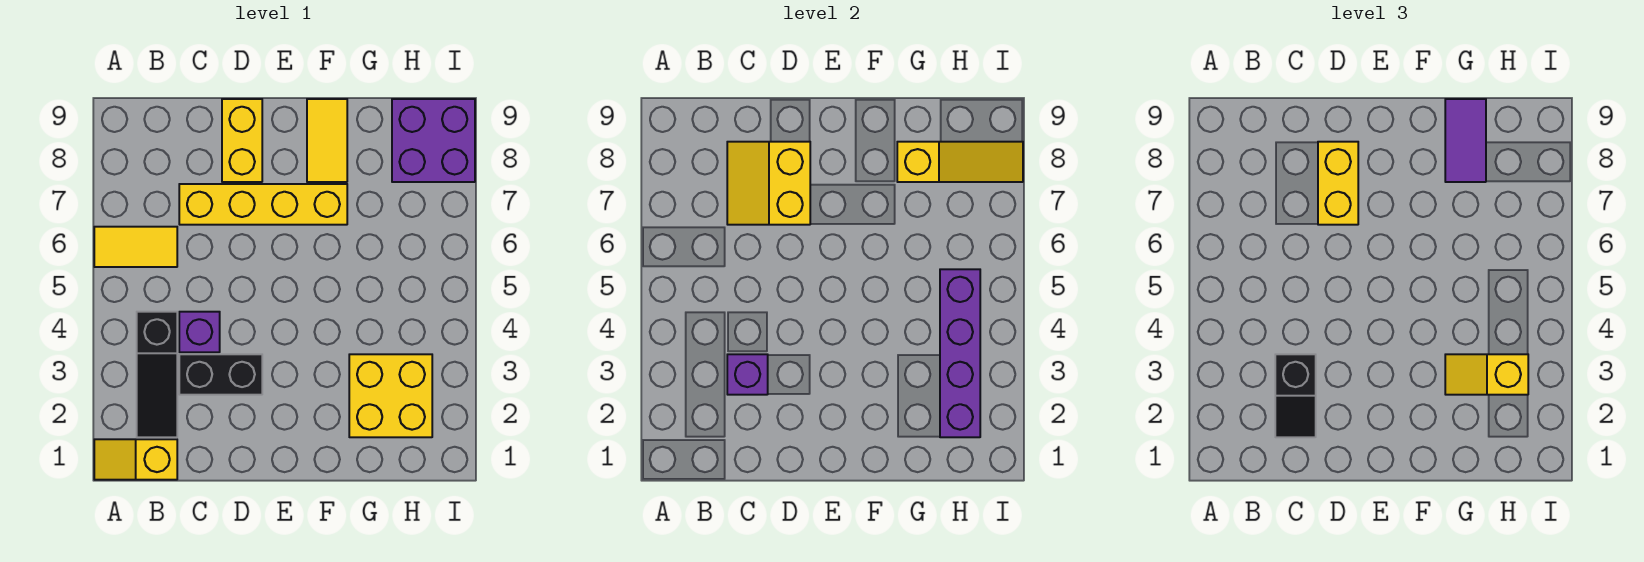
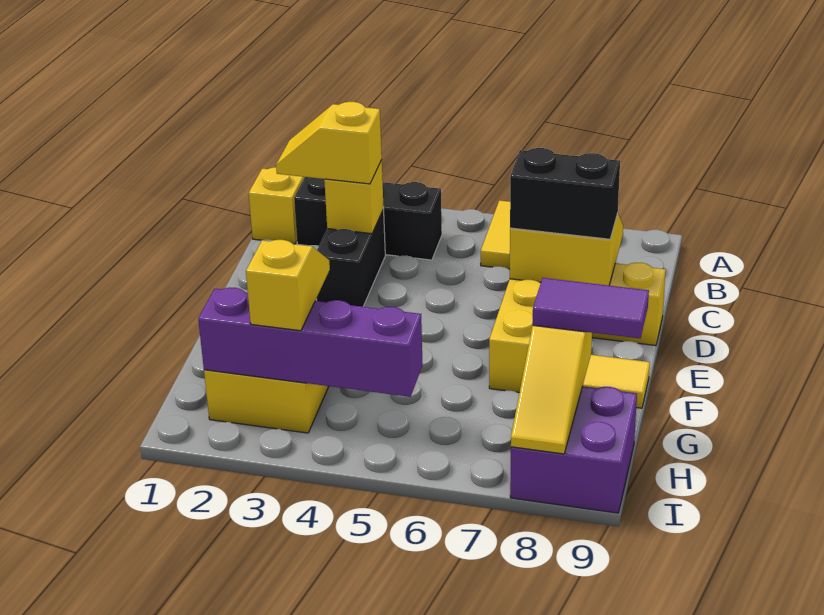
black 1x3 slope [137,312,177,437] -> black 1x3 brick [294,177,442,260]
black 1x2 slope [1275,354,1316,437] -> yellow 1x2 slope [276,102,382,184]
purple 1x1 brick [727,354,768,395] -> yellow 1x1 brick [324,161,384,234]
purple 1x1 brick [179,312,220,352] -> none
yellow 1x2 brick [1318,142,1358,225] -> black 1x2 brick [510,148,620,239]

